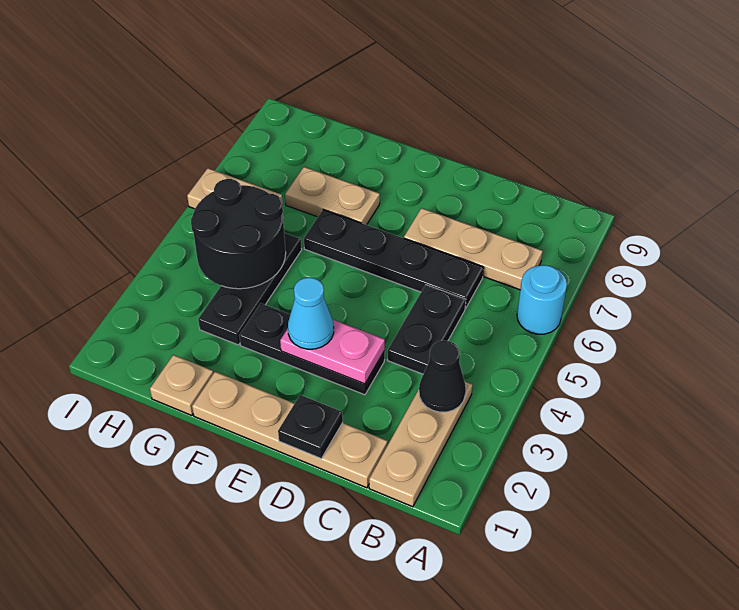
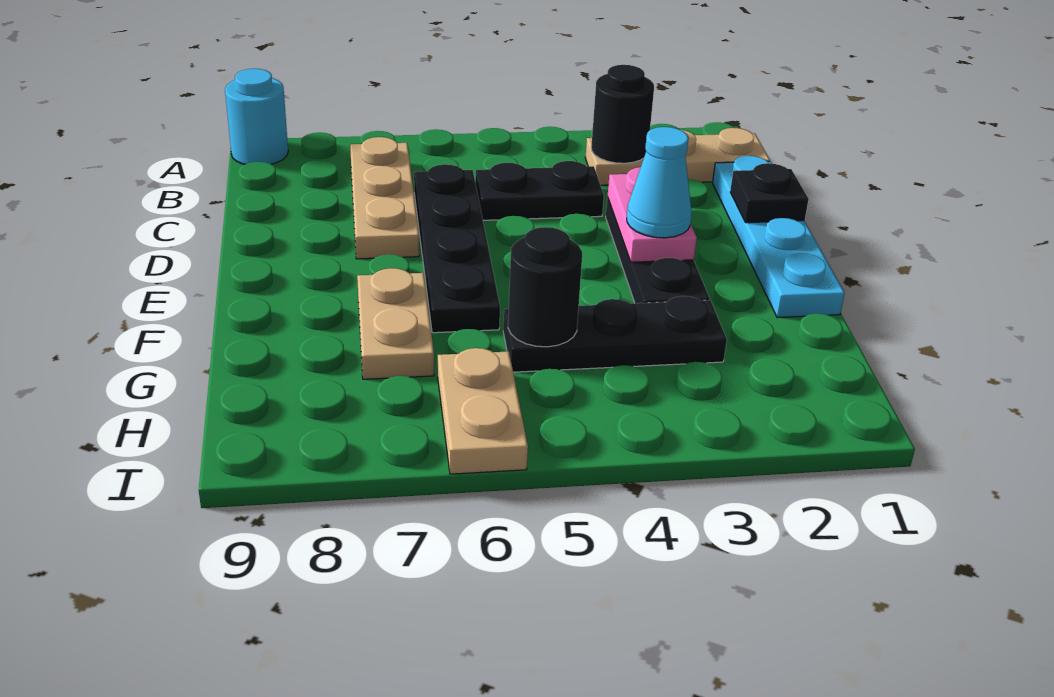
cyan 1x1 round brick [517,265,567,334] -> cyan 1x1 round brick moved to [225,69,288,164]
black 1x1 cone [419,341,466,412] -> black 1x1 round brick [591,65,654,163]
tan 1x4 plate [192,372,388,488] -> cyan 1x4 plate [713,156,845,318]
tan 1x1 plate [150,355,213,415] -> none
black 2x2 round brick [191,179,286,289] -> black 1x1 round brick [508,227,582,347]

